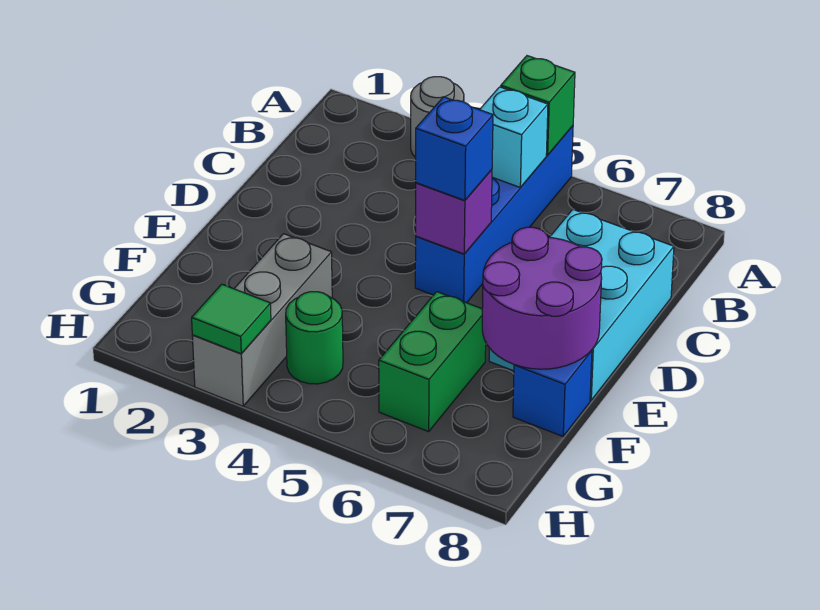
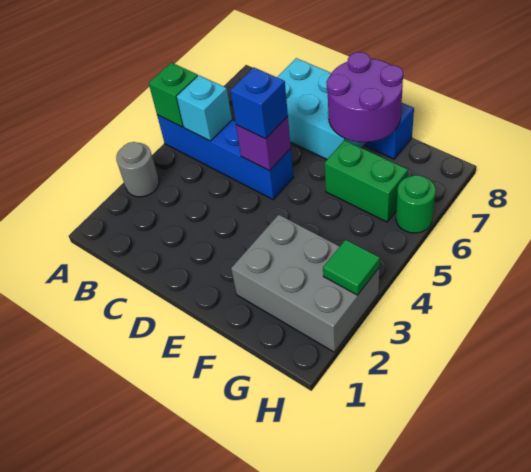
grey 1x3 brick [192,234,332,406] -> grey 2x3 brick [231,215,379,352]
green 1x1 round brick [286,292,343,384] -> green 1x1 round brick moved to [396,175,436,233]

